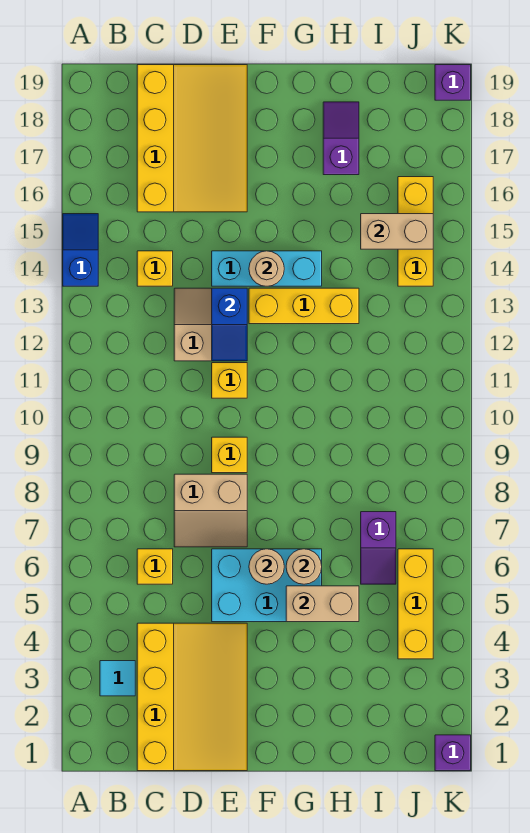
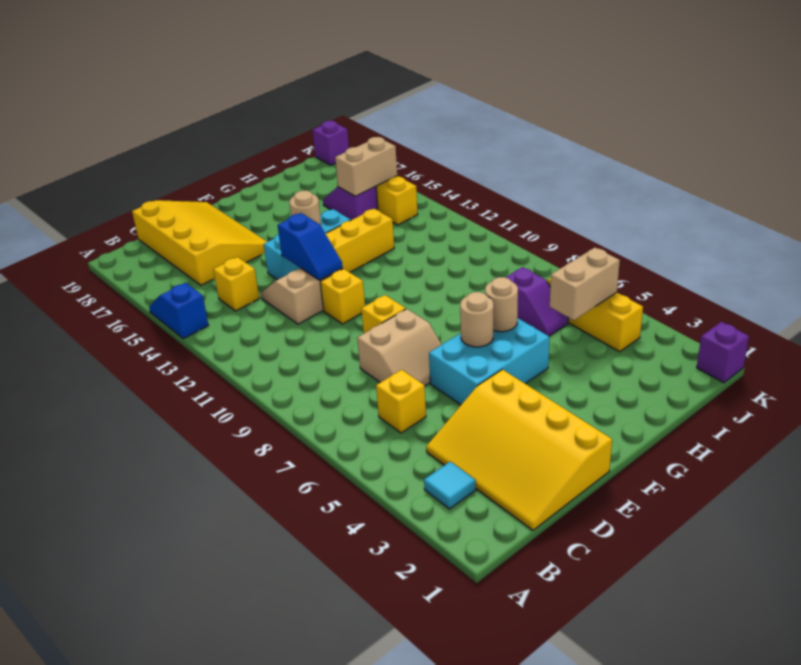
yellow 3x4 slope [137,623,247,771] -> yellow 3x4 slope turned to [426,369,612,530]
tan 1x2 brick [286,586,359,622] -> tan 1x2 brick moved to [550,248,620,320]
purple 1x2 slope [323,102,359,175] -> purple 1x2 slope moved to [323,187,378,220]

